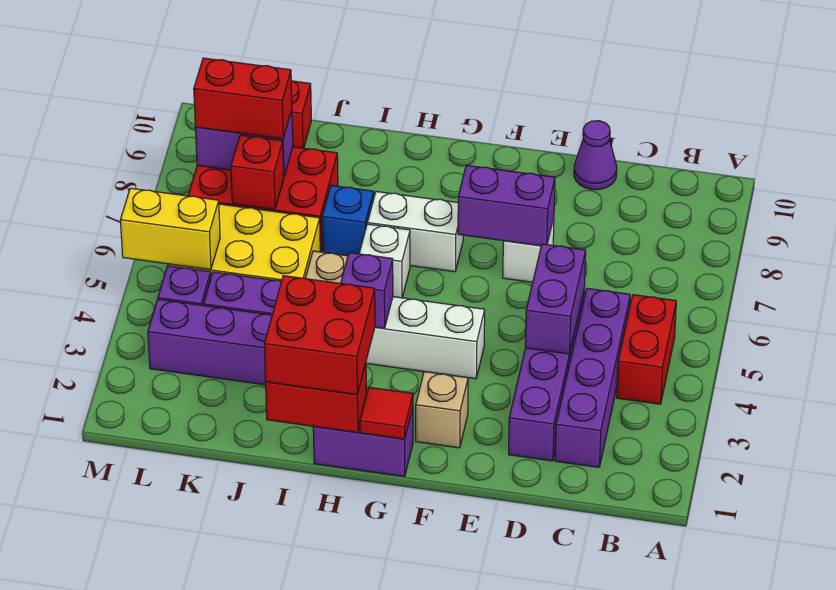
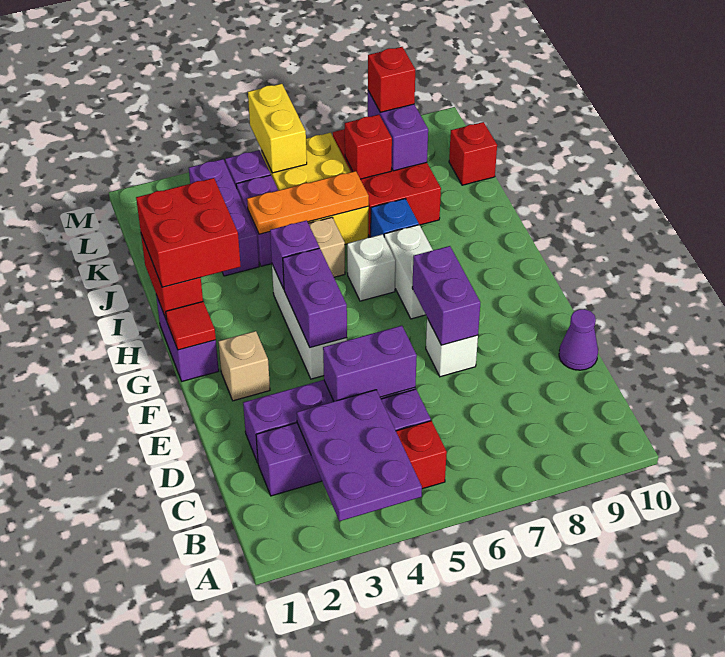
none -> purple 2x3 plate [297,390,422,521]
none -> purple 1x2 brick [283,248,347,348]
none -> orange 1x3 plate [247,171,369,234]
red 1x2 brick [194,58,292,139] -> red 1x1 brick [368,47,415,112]

